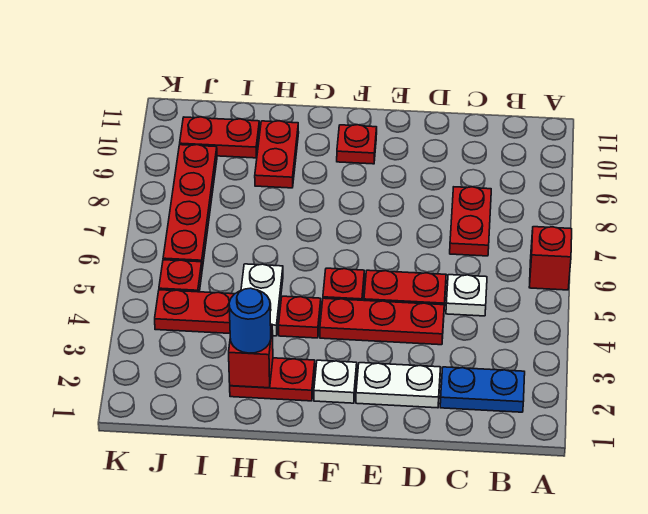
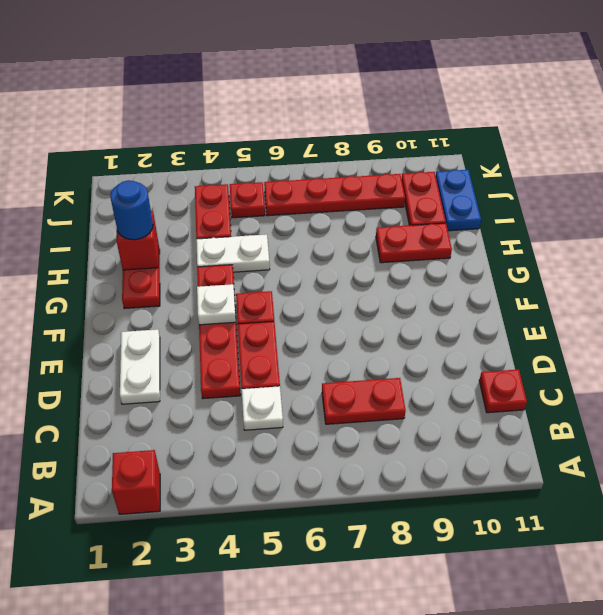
red 1x1 brick [529,227,572,290] -> red 1x1 brick moved to [112,450,160,514]
blue 1x2 plate [440,367,525,412] -> blue 1x2 plate moved to [436,170,481,231]
white 1x1 plate [314,360,357,403] -> white 1x1 plate moved to [197,284,236,325]
red 1x1 plate [337,125,377,164] -> red 1x1 plate moved to [479,369,527,413]

